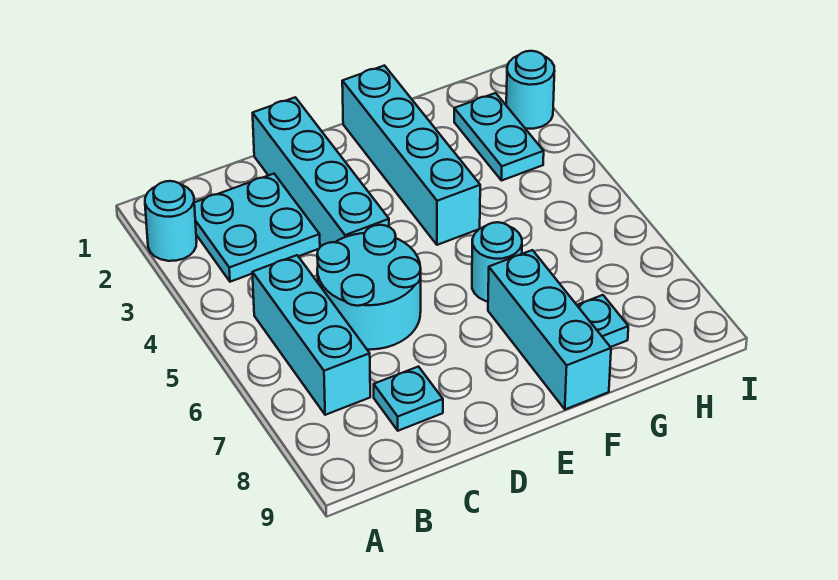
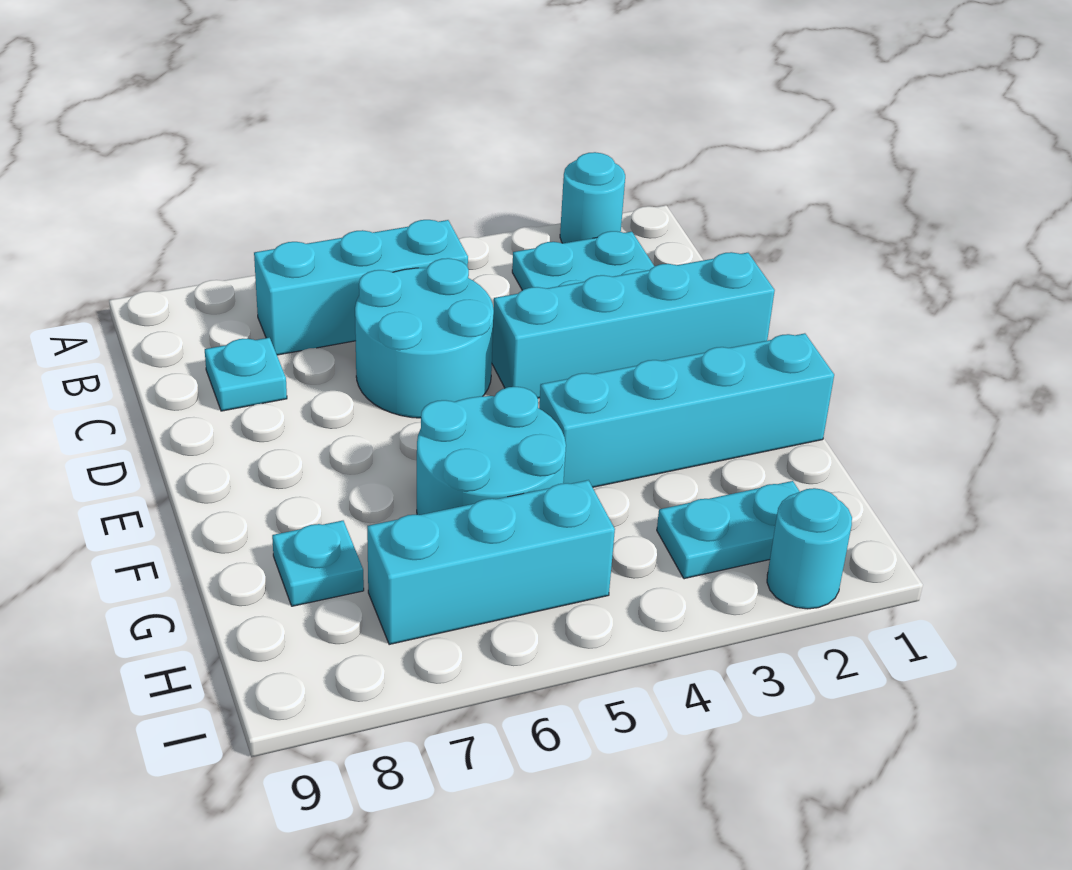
cyan 1x1 round brick [472,222,522,302] -> cyan 2x2 round brick [417,387,566,515]
cyan 1x3 brick [488,250,611,409] -> cyan 1x3 brick moved to [367,480,615,645]

